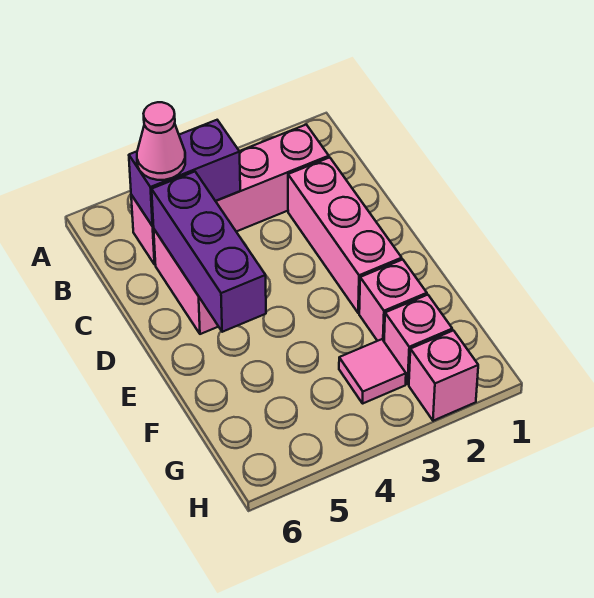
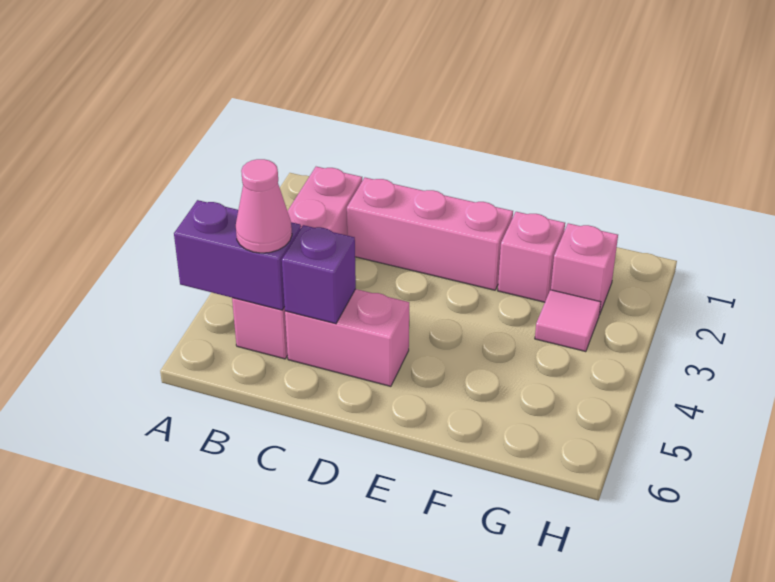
purple 1x2 brick [129,120,240,226] -> purple 1x2 brick turned to [174,200,301,310]
purple 1x3 brick [152,172,266,332] -> purple 1x1 brick [282,225,356,324]
pink 1x1 brick [409,330,478,421] -> none

